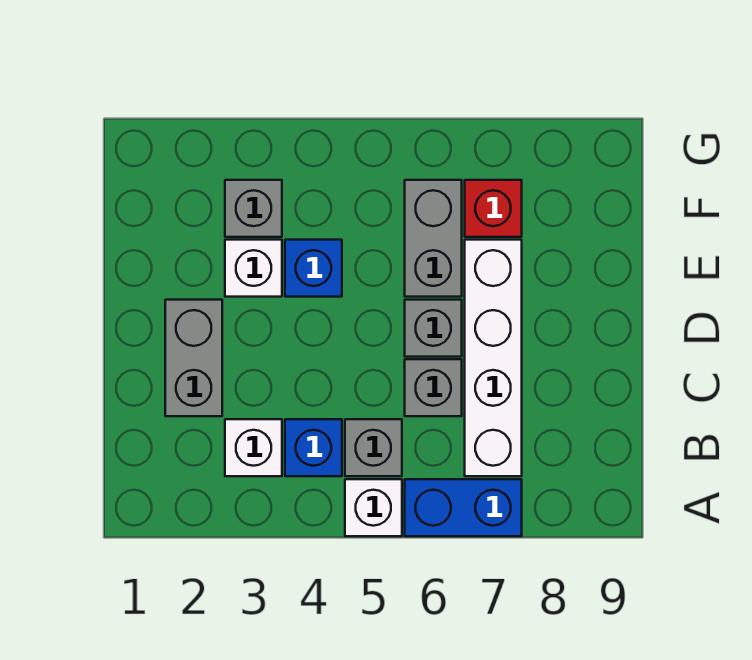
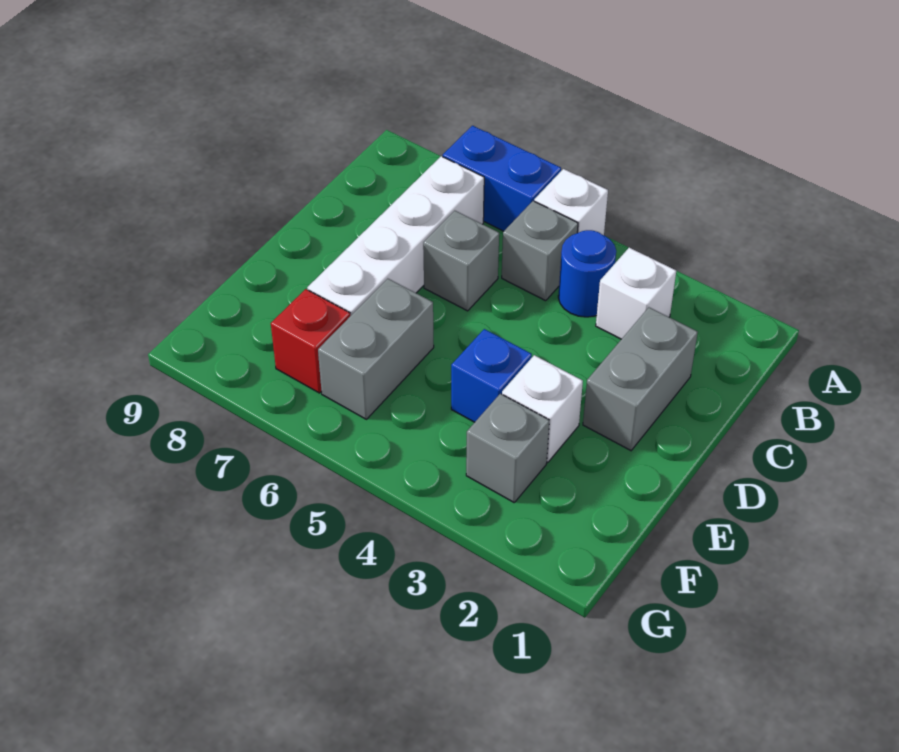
blue 1x1 brick [285,419,342,476] -> blue 1x1 round brick [558,230,616,317]
grey 1x1 brick [405,300,462,357] -> none

